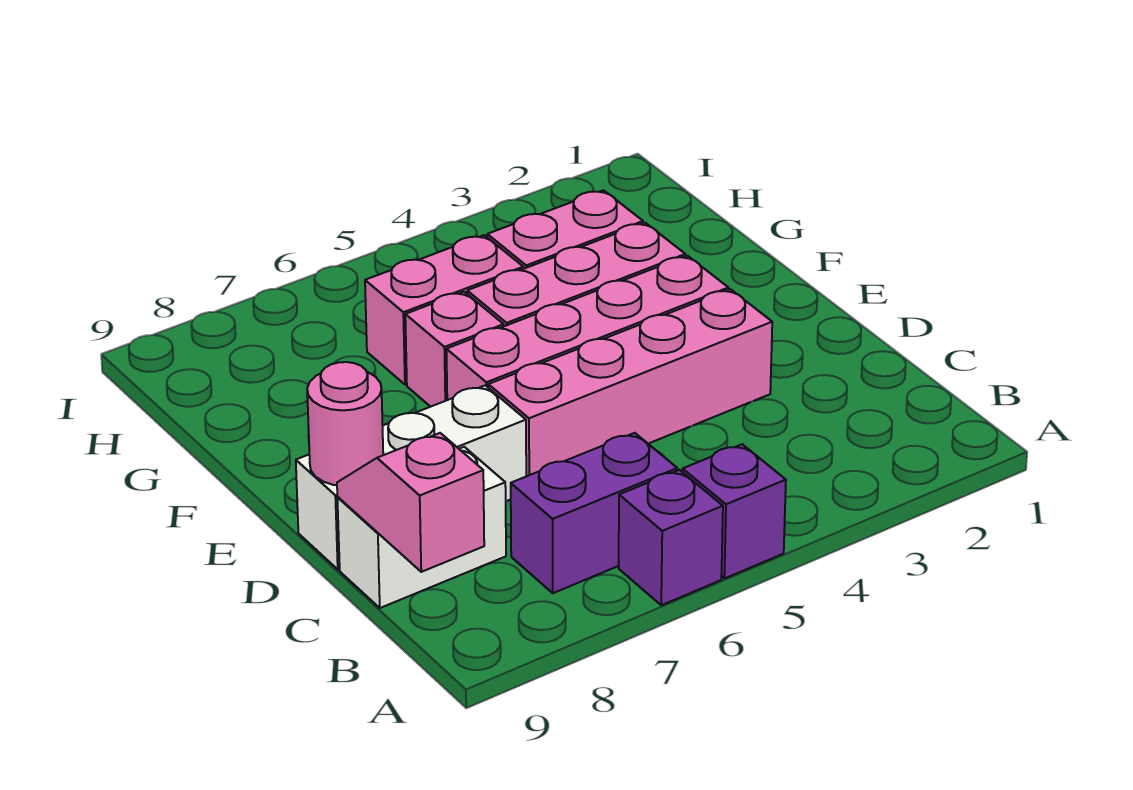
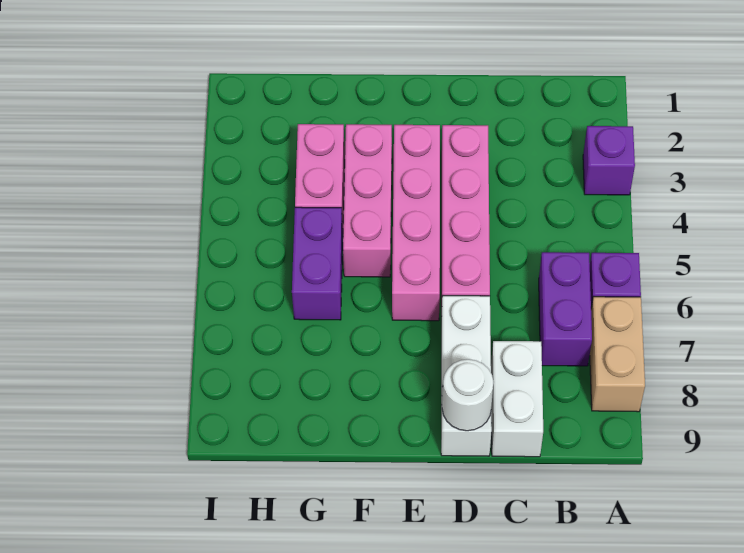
purple 1x1 brick [683,444,786,579] -> purple 1x1 brick moved to [583,126,635,195]
none -> tan 1x2 brick [590,297,645,412]
pink 1x2 slope [337,433,484,572] -> none
pink 1x1 round brick [307,362,383,485] -> white 1x1 round brick [442,359,493,431]
pink 1x1 brick [405,292,504,407] -> none
pink 1x2 brick [365,235,523,384] -> purple 1x2 brick [292,207,343,320]

